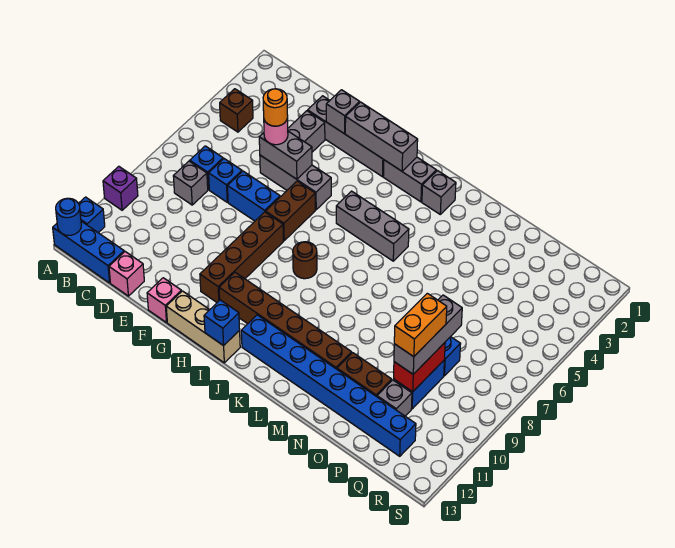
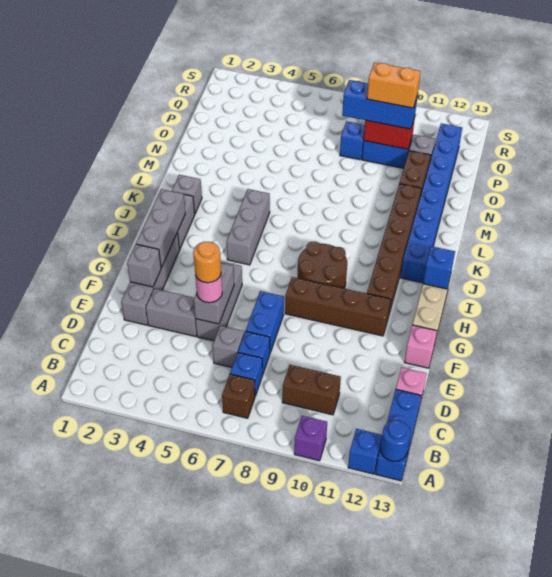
brown 1x1 brick [220,89,253,132] -> brown 1x1 brick moved to [222,374,255,418]
grey 1x1 brick [173,161,208,205] -> grey 1x1 brick moved to [212,326,244,367]
brown 1x2 brick [266,181,315,241] -> brown 1x2 brick moved to [282,365,341,415]
brown 1x1 round brick [293,242,317,279] -> brown 2x2 round brick [298,242,347,288]
grey 1x3 brick [394,295,462,374] -> blue 1x3 brick [342,80,418,129]

